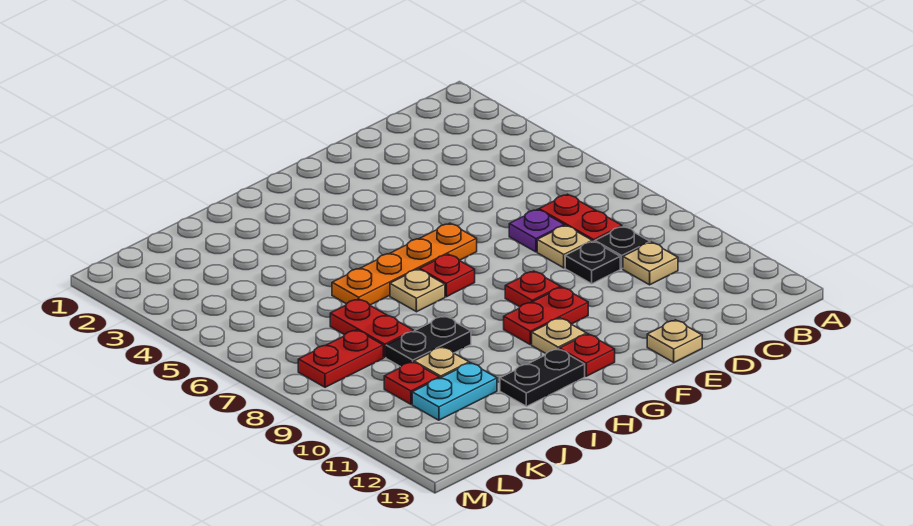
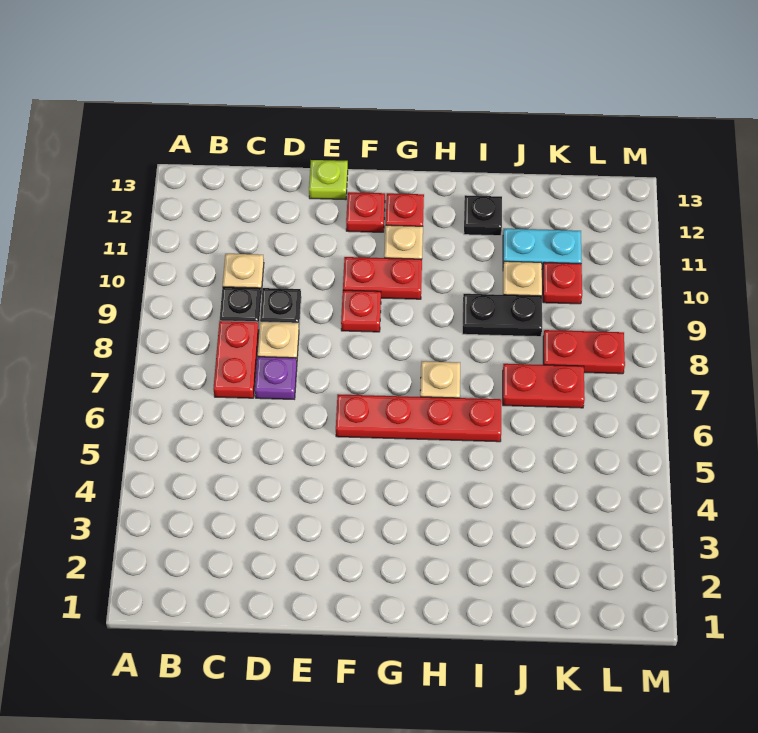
tan 1x1 plate [647,320,702,362] -> lime 1x1 plate [309,160,348,200]
orange 1x4 plate [332,223,477,305] -> red 1x4 plate [336,394,501,442]
red 1x1 plate [420,254,475,297] -> red 1x1 plate moved to [346,192,385,232]
black 1x2 plate [500,349,585,406] -> black 1x1 plate [464,195,502,236]
red 1x2 plate [330,299,413,357] -> red 1x2 plate turned to [503,364,585,408]

